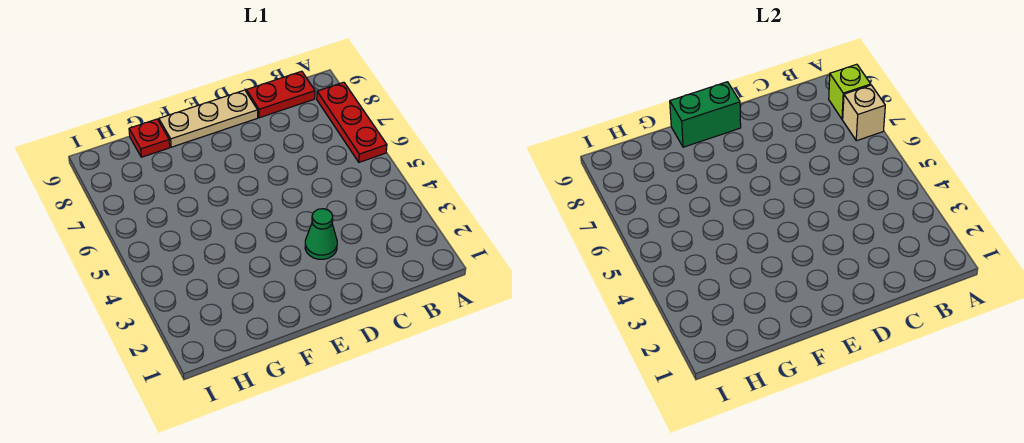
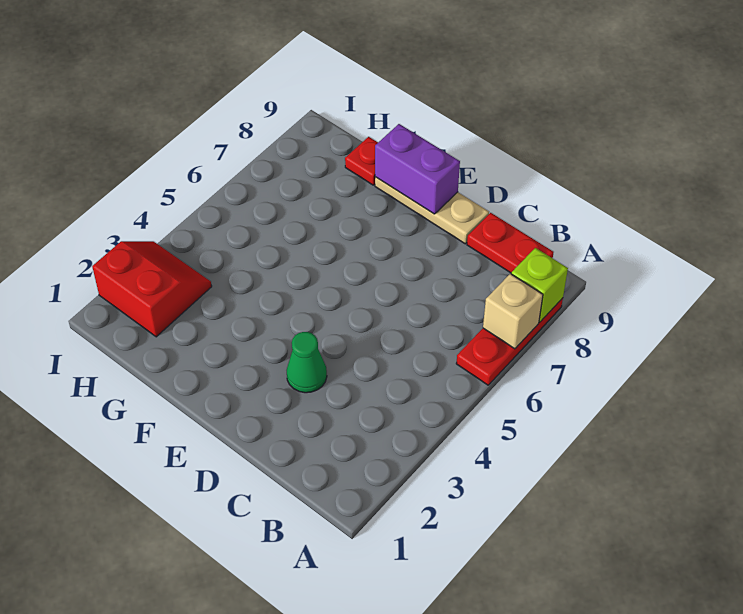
green 1x2 brick [670,82,741,147] -> purple 1x2 brick [375,124,460,214]
none -> red 2x2 slope [92,241,212,337]

